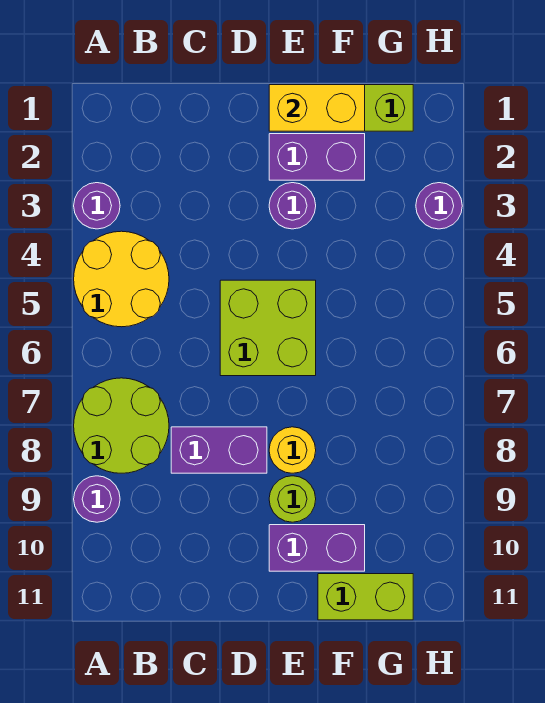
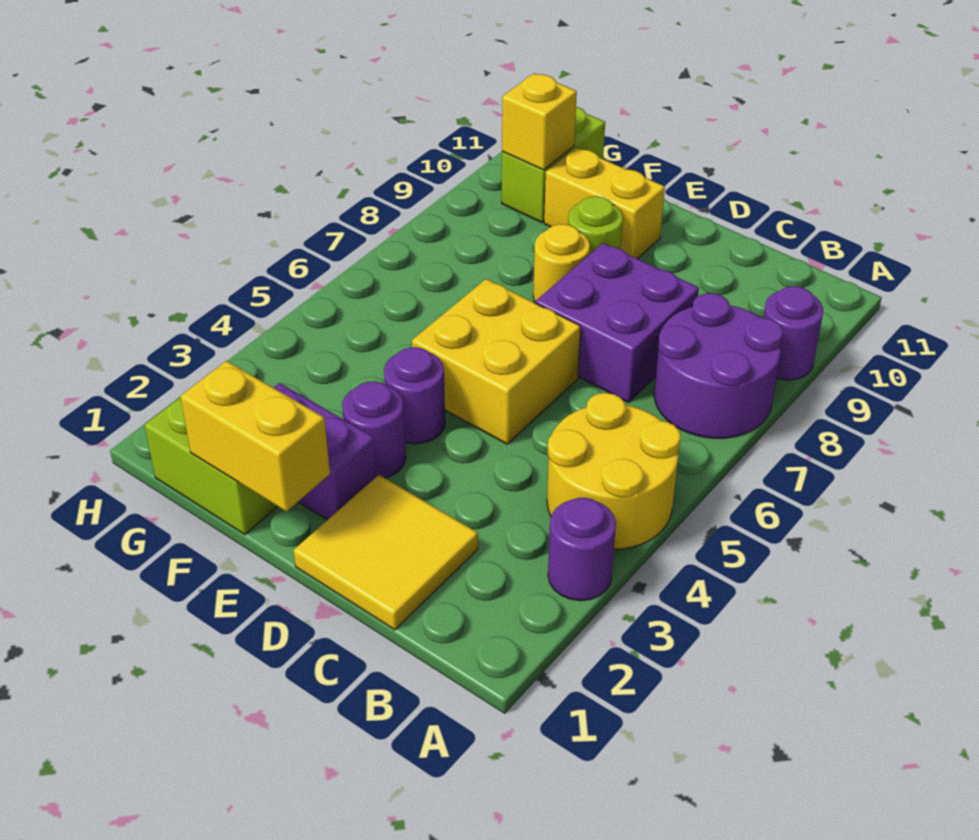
lime 2x2 round brick [74,378,169,473] -> purple 2x2 round brick [654,293,783,438]
none -> yellow 2x2 tile [293,475,478,630]
purple 1x2 brick [171,427,267,473] -> purple 2x2 brick [535,243,699,402]
lime 2x2 brick [220,280,316,376] -> yellow 2x2 brick [412,279,581,444]
purple 1x2 brick [269,525,365,571] -> yellow 1x2 brick [544,148,665,259]
lime 1x2 brick [318,574,413,620] -> lime 1x2 brick turned to [502,107,605,223]
none -> yellow 1x1 brick [502,73,577,170]
purple 1x1 round brick [416,183,462,229] -> purple 1x1 round brick moved to [384,347,445,444]

